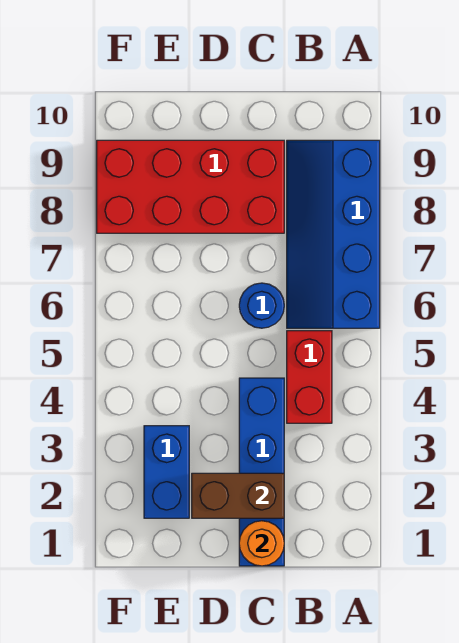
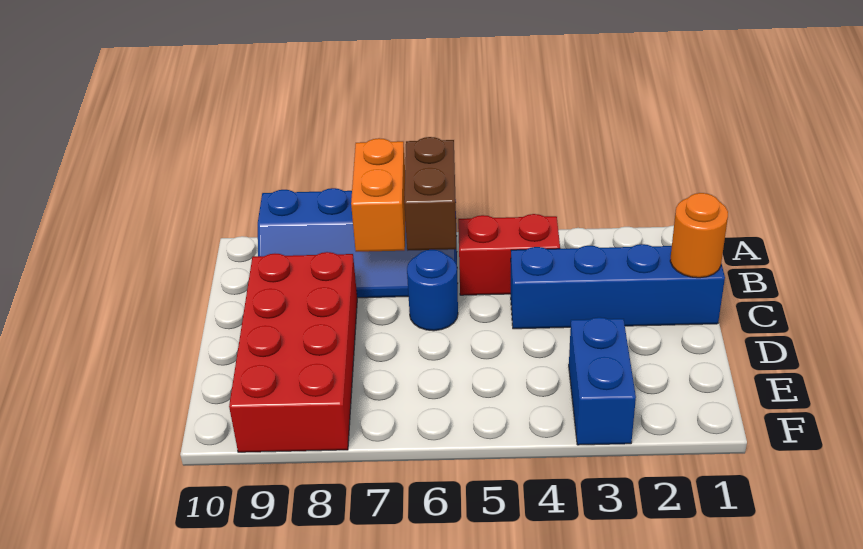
none -> orange 1x2 brick [351,138,405,252]
brown 1x2 brick [192,473,284,518] -> brown 1x2 brick moved to [404,137,456,250]
blue 1x2 brick [144,426,189,518] -> blue 1x2 brick turned to [569,317,636,445]

